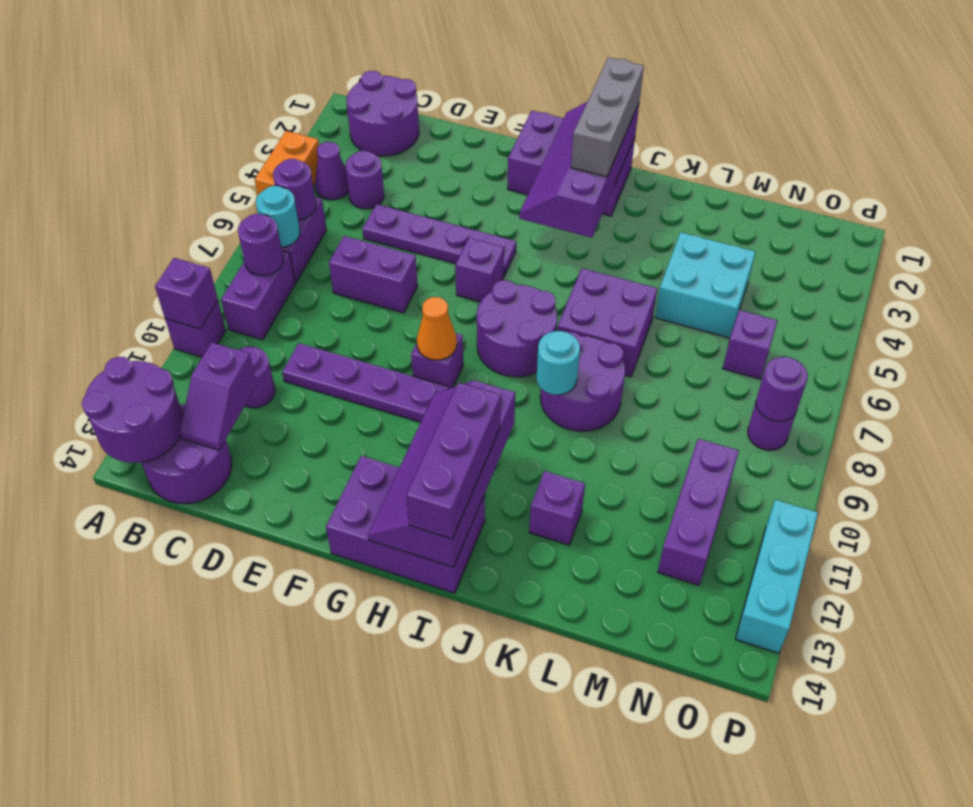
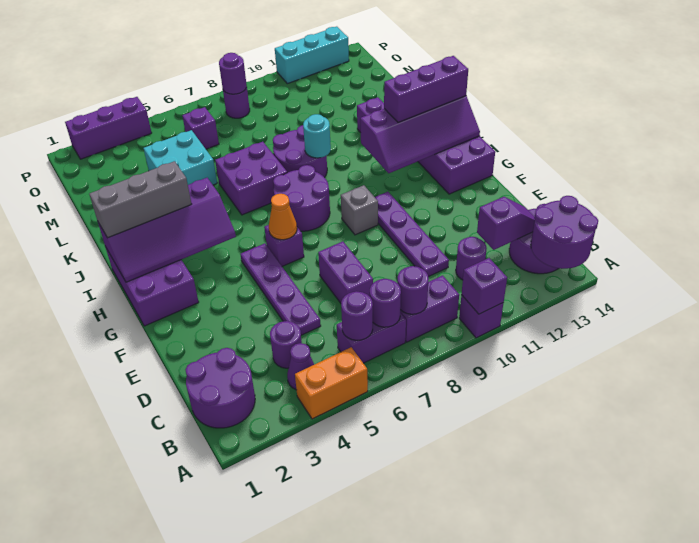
cyan 1x1 round brick [256,186,300,247] -> purple 1x1 round brick [370,279,401,327]
purple 1x1 brick [411,333,463,389] -> grey 1x1 brick [341,185,378,235]
orange 1x1 cone [417,297,457,360] -> orange 1x1 cone moved to [269,194,297,240]
purple 1x3 brick [658,439,739,585] -> purple 1x3 brick moved to [65,97,152,159]

